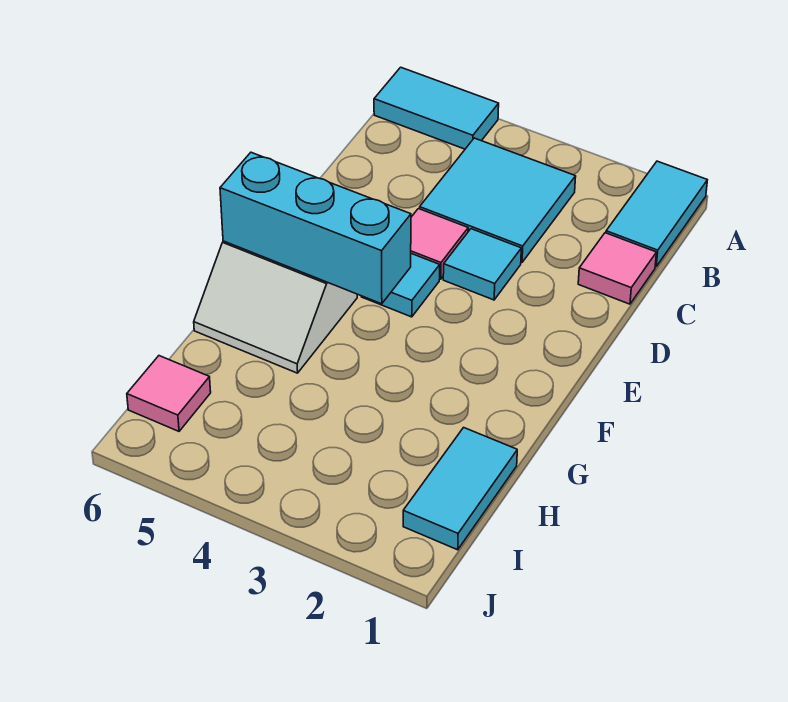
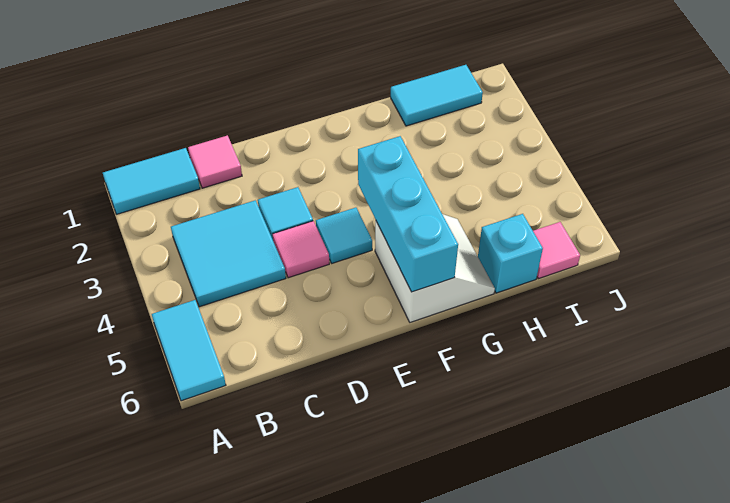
none -> cyan 1x1 brick [478,214,543,293]

